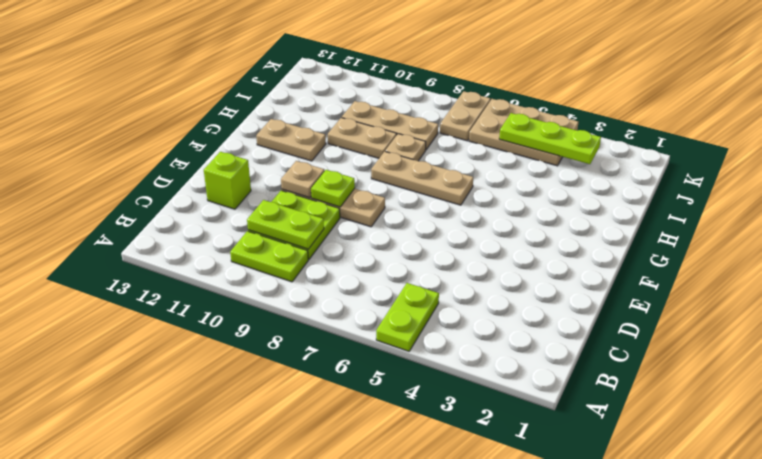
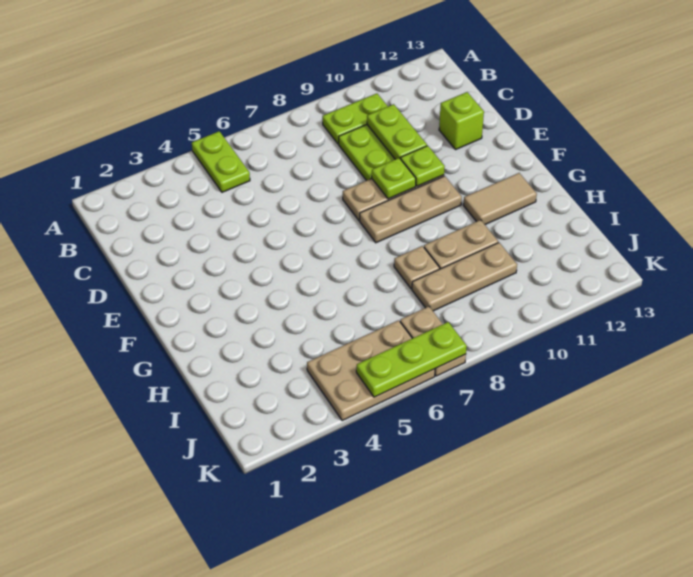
lime 1x2 plate [247,200,324,249] -> lime 1x2 plate turned to [367,104,427,159]
tan 1x1 plate [281,161,324,198] -> lime 1x1 plate [401,146,445,186]
tan 1x3 plate [371,151,473,205] -> tan 1x3 plate moved to [360,176,462,243]
tan 1x2 plate [256,119,326,161] -> tan 1x2 tile [463,173,537,224]
lime 1x3 plate [499,113,601,164] -> lime 1x3 plate moved to [356,322,467,397]

